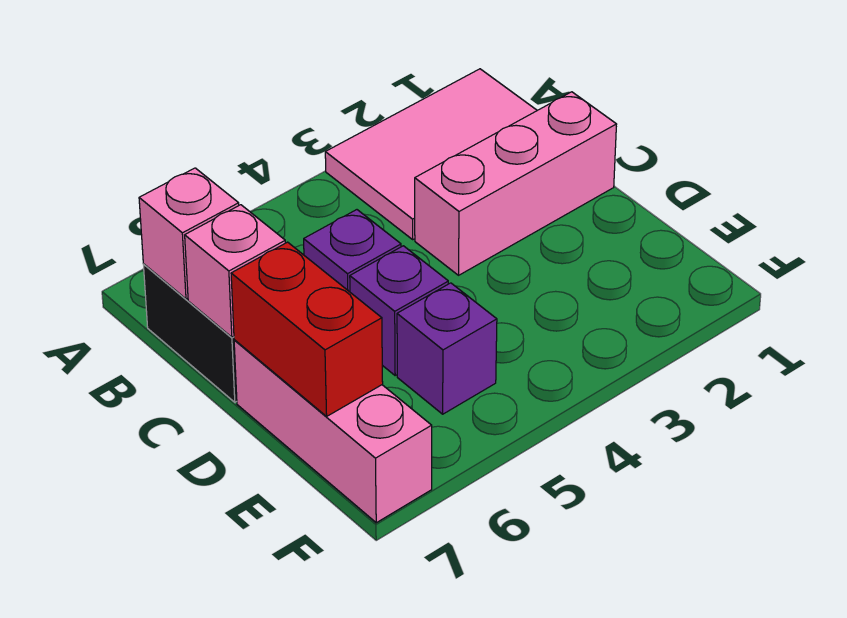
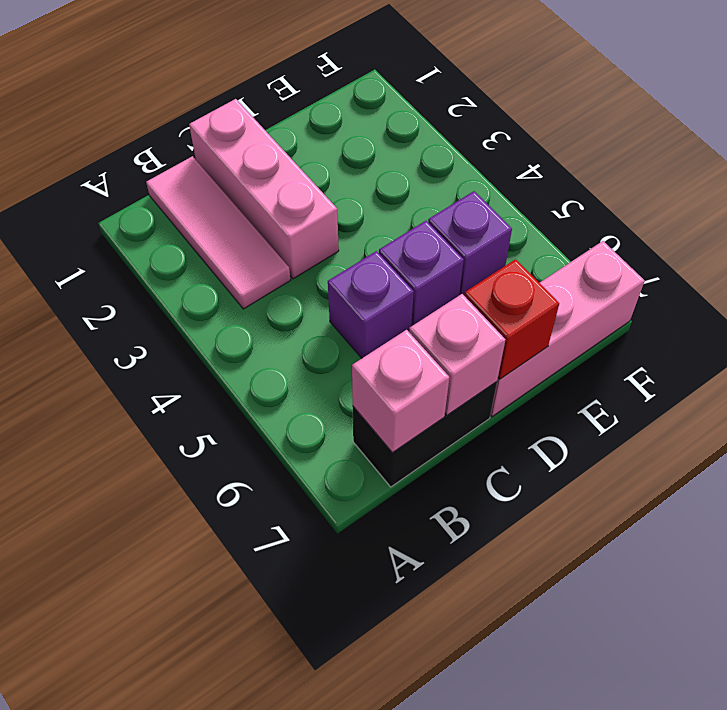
pink 2x3 tile [325,69,537,239] -> pink 1x3 tile [146,156,290,309]
red 1x2 brick [231,242,383,416] -> red 1x1 brick [464,259,559,379]

